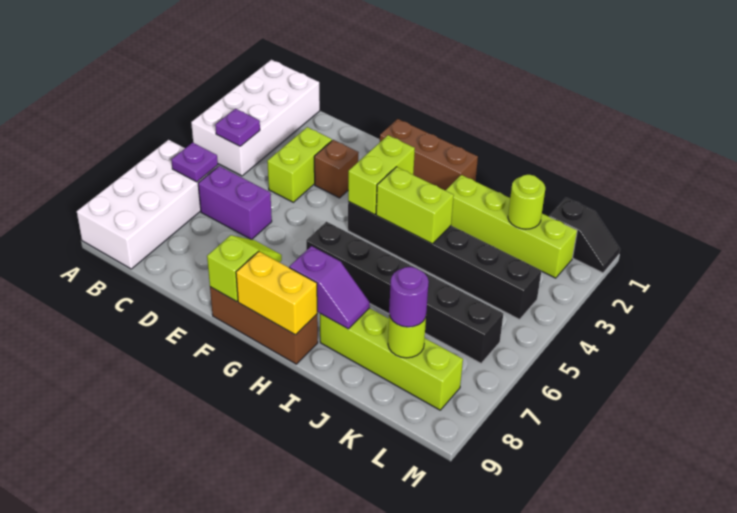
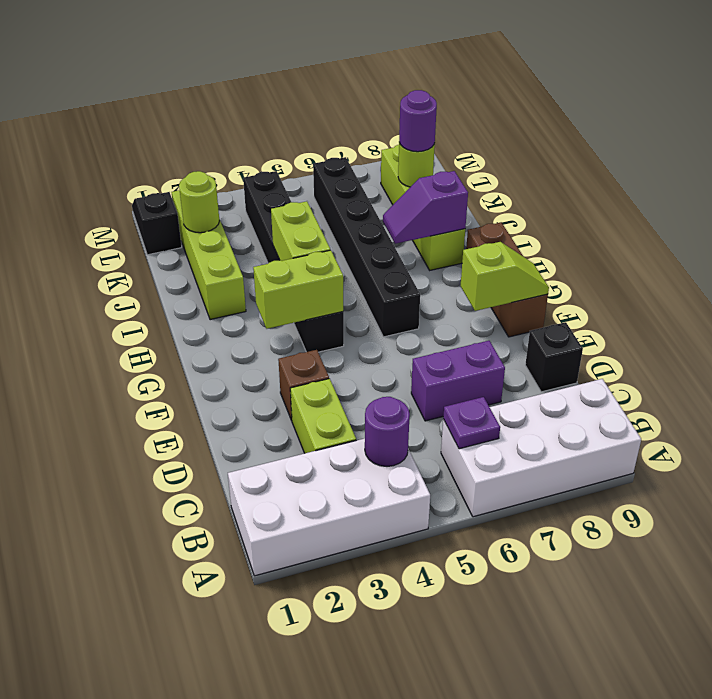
purple 1x1 plate [215,109,260,146] -> purple 1x1 round brick [365,397,410,466]
purple 1x2 brick [198,166,272,240] -> purple 1x2 brick turned to [411,341,505,421]
lime 1x2 brick [267,127,332,202] -> lime 1x2 brick turned to [290,379,356,453]
none -> black 1x1 brick [525,322,583,392]
brown 1x3 brick [380,119,478,190] -> none
lime 1x2 slope [207,235,282,302] -> lime 1x2 slope turned to [460,242,549,311]
yellow 1x2 brick [236,252,317,335] -> none
purple 1x2 slope [289,246,370,329] -> purple 1x2 slope turned to [383,171,468,244]

